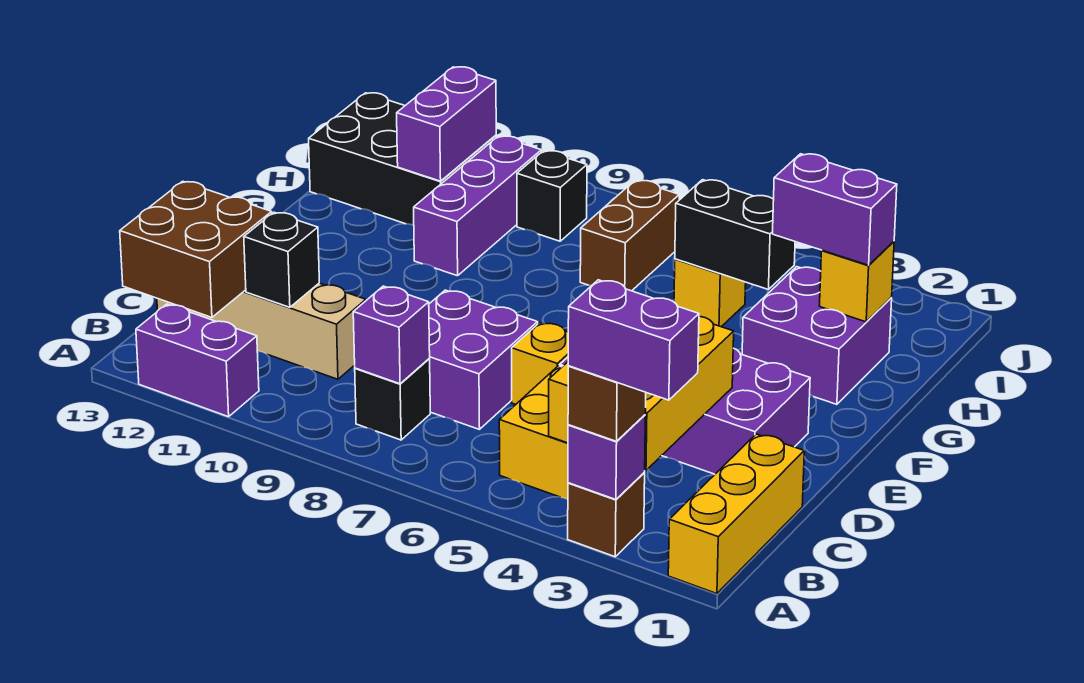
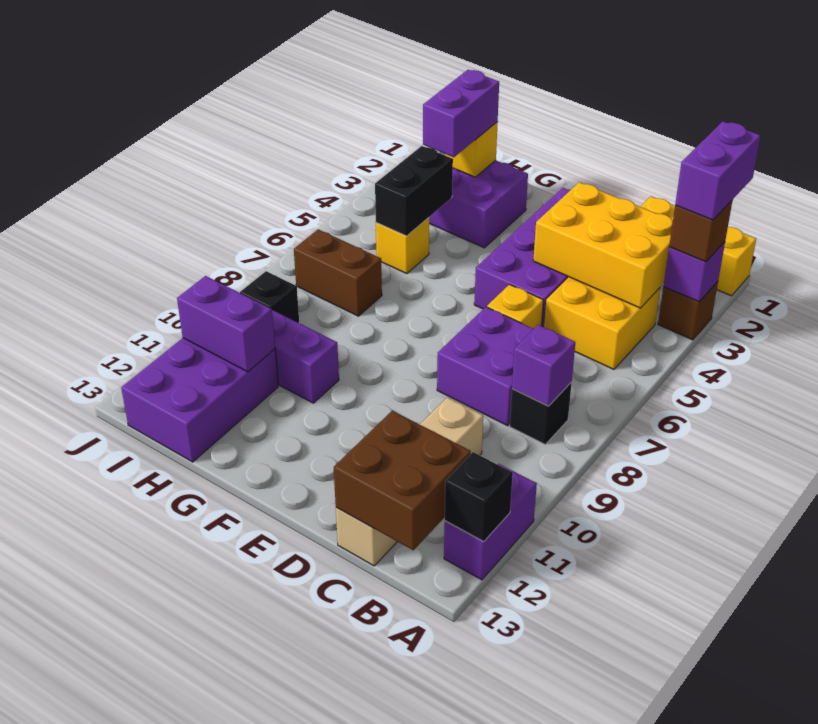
black 1x1 brick [244,212,319,307] -> black 1x1 brick moved to [445,452,513,542]
black 2x3 brick [309,93,496,225] -> purple 2x3 brick [121,338,278,462]

